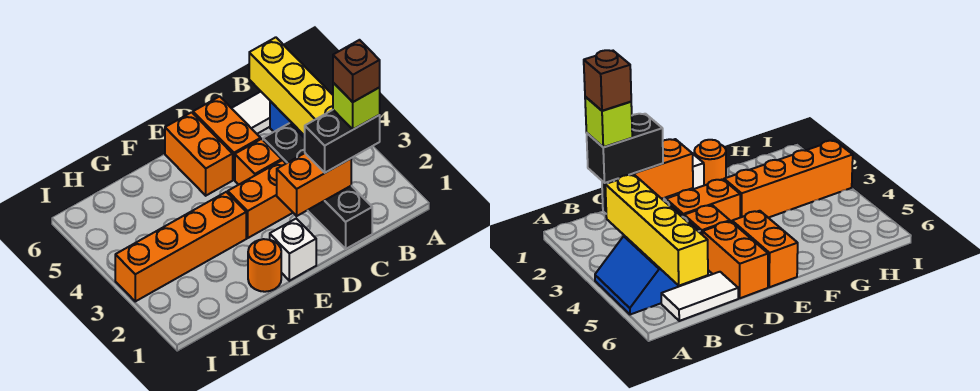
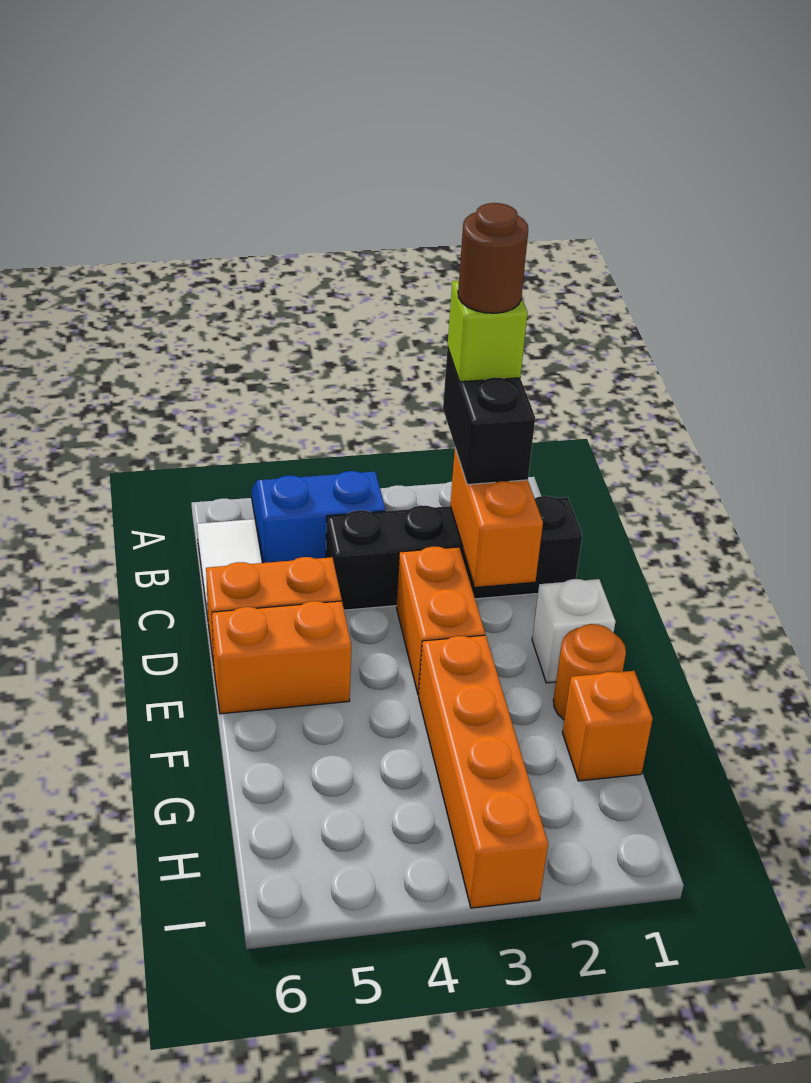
brown 1x1 brick [333,40,380,102] -> brown 1x1 round brick [458,203,528,313]
yellow 1x4 brick [249,37,333,136] -> none
orange 1x1 brick [235,139,282,185] -> orange 1x1 brick moved to [563,671,653,781]

